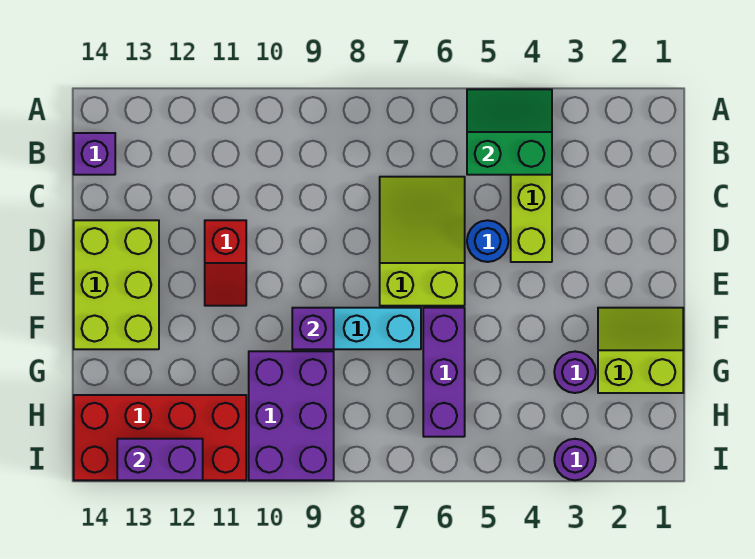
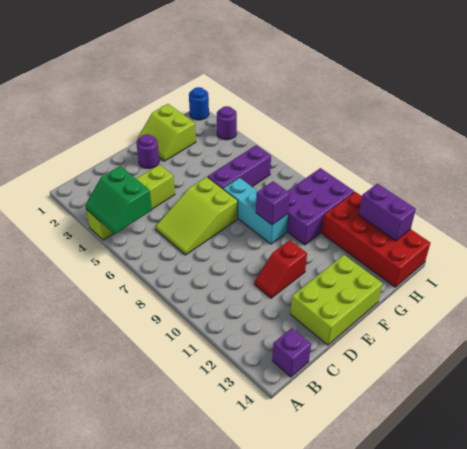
blue 1x1 round brick [467,220,508,262] -> blue 1x1 round brick moved to [189,87,209,120]
red 1x2 slope [205,220,246,306] -> red 1x2 slope turned to [254,240,307,298]
purple 1x1 round brick [554,351,596,393] -> purple 1x1 round brick moved to [136,134,159,169]

